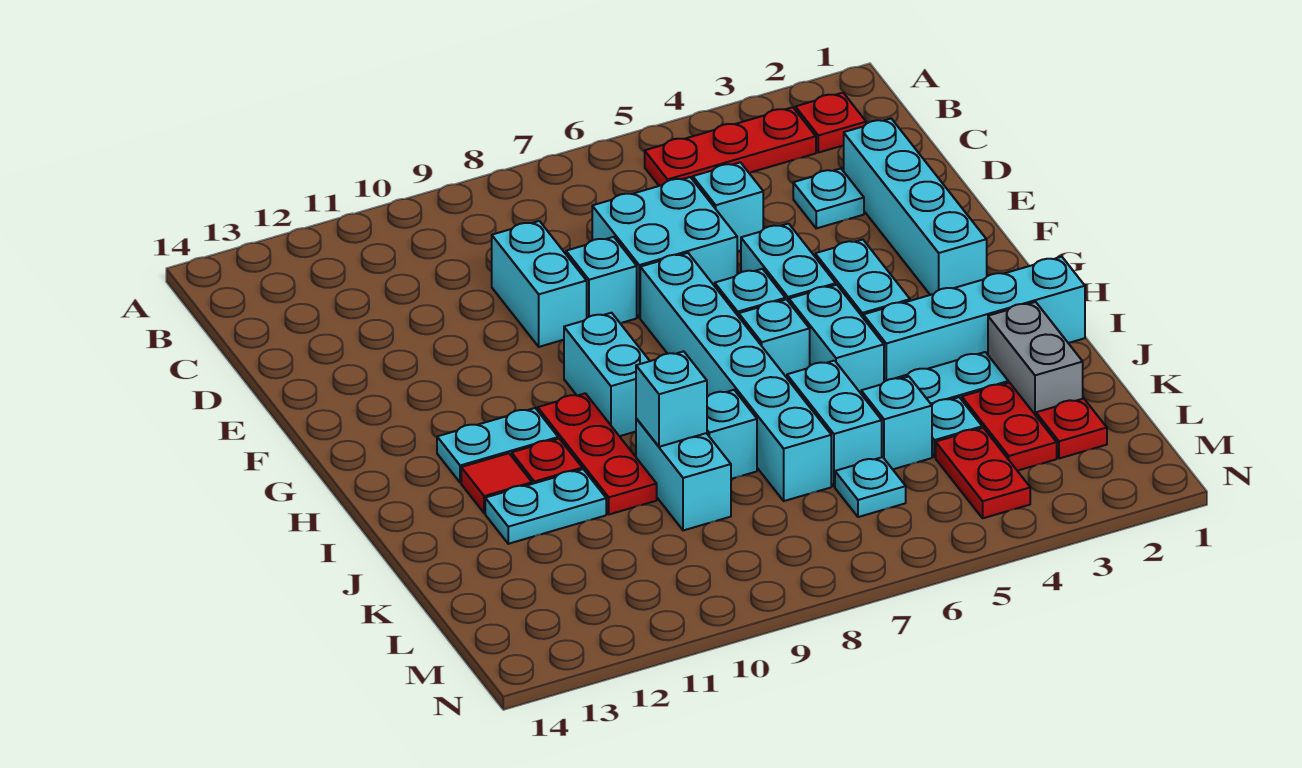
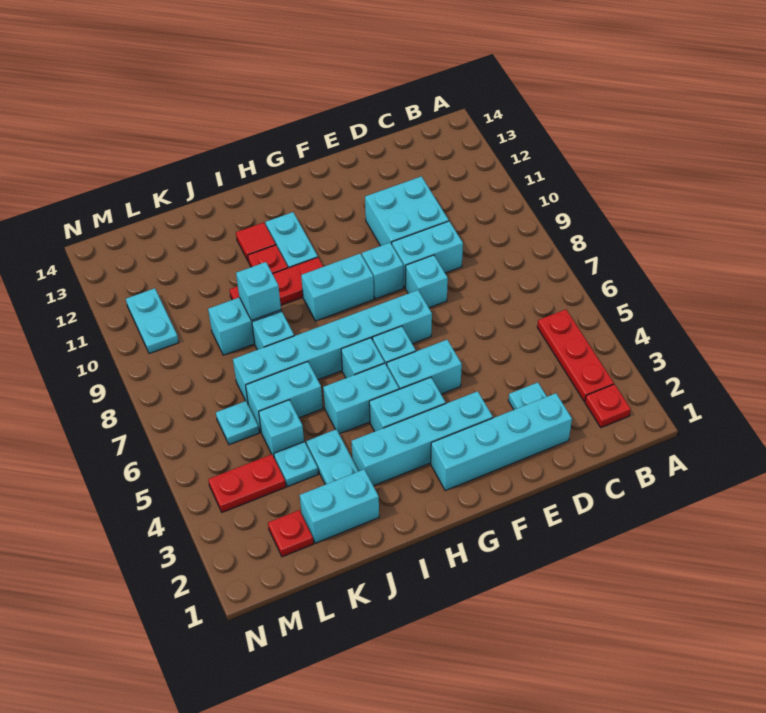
cyan 1x1 brick [693,162,763,252] -> cyan 1x1 brick moved to [362,243,403,299]
cyan 2x2 brick [592,177,737,318] -> cyan 2x2 brick moved to [365,176,449,246]
cyan 1x4 brick [863,257,1085,382] -> cyan 1x4 brick turned to [352,391,493,486]
grey 1x2 brick [988,302,1083,415] -> cyan 1x2 brick [300,469,379,543]
cyan 1x2 plate [485,469,606,544] -> cyan 1x2 plate moved to [126,288,179,354]
red 1x2 plate [962,383,1057,471] -> none

